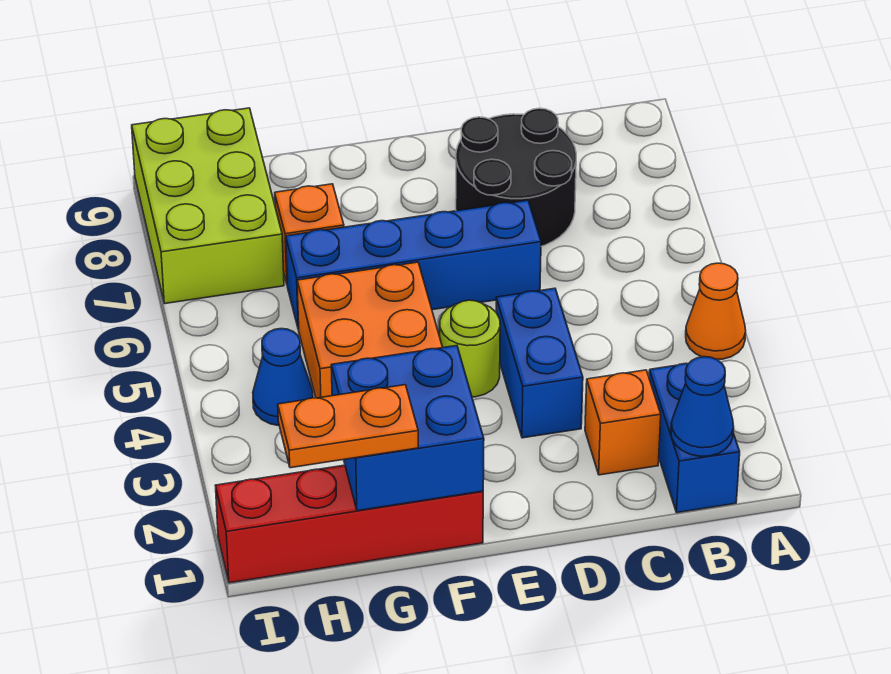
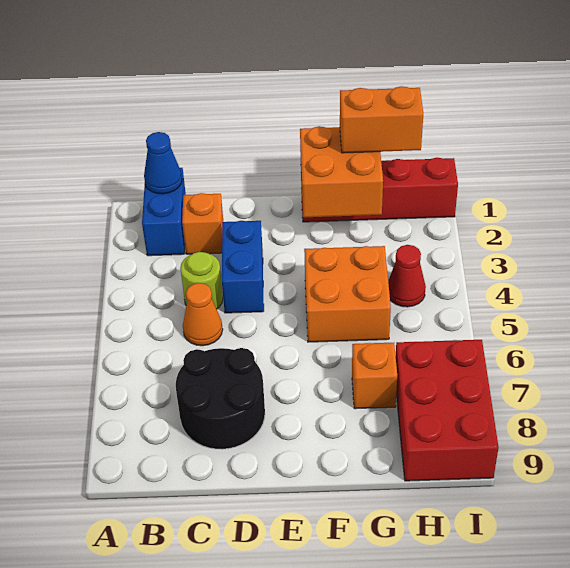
orange 1x1 cone [686,263,746,359] -> orange 1x1 cone moved to [183,283,223,346]
blue 1x4 brick [286,200,541,329] -> none
lime 1x1 round brick [440,300,500,397] -> lime 1x1 round brick moved to [180,252,223,309]
blue 2x2 brick [331,346,484,511] -> orange 2x2 brick [300,126,383,217]
orange 1x2 plate [278,385,418,468] -> orange 1x2 brick [340,86,423,153]
blue 1x1 cone [253,329,313,426] -> red 1x1 cone [388,245,426,307]
lime 2x3 brick [132,108,284,304] -> red 2x3 brick [396,340,499,481]

